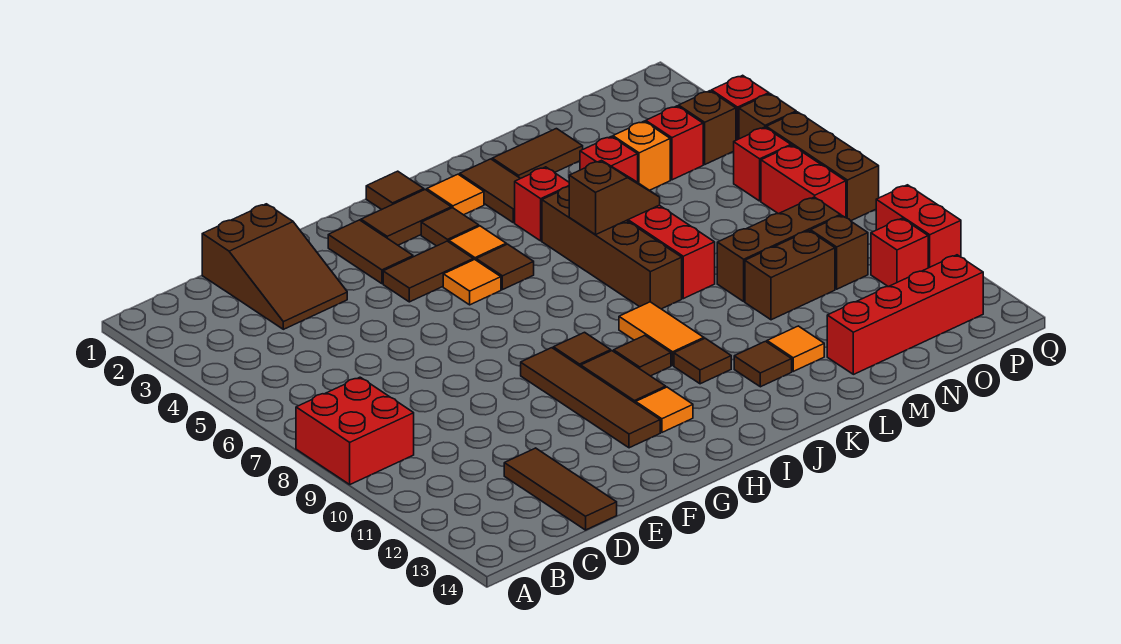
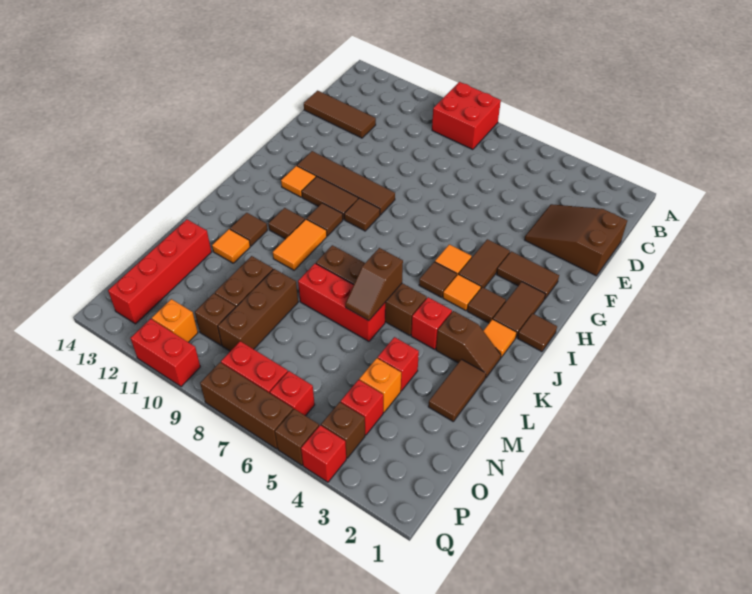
orange 1x2 tile [619,302,704,365] -> orange 1x2 tile turned to [273,219,327,270]
brown 1x2 tile [460,159,520,223] -> brown 1x2 slope [436,311,501,378]
red 1x1 brick [871,219,928,287] -> orange 1x1 brick [152,299,198,342]

